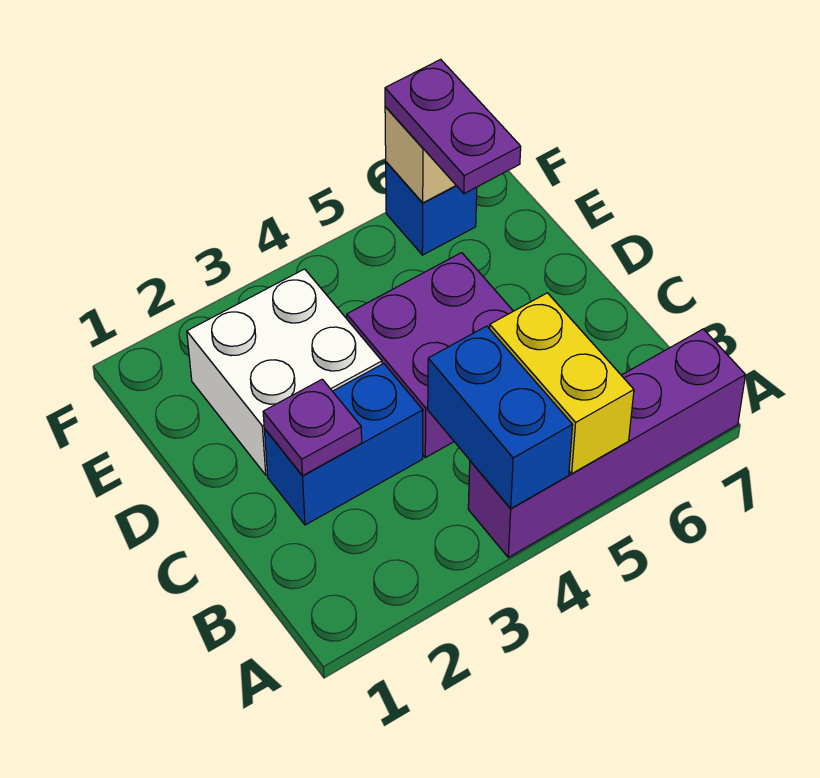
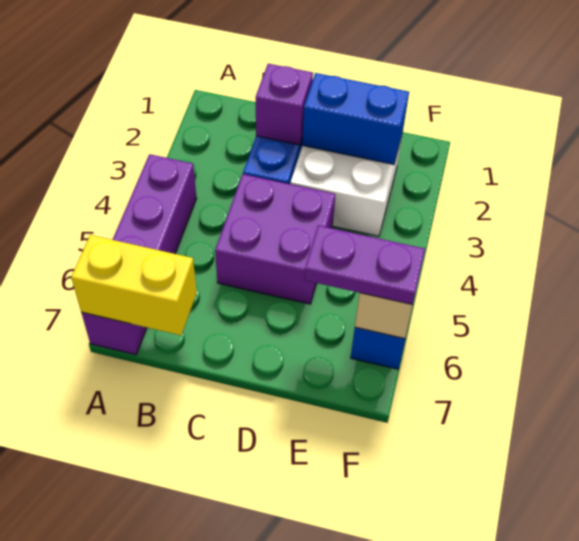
blue 1x2 brick [428,326,573,509] -> blue 1x2 brick moved to [302,73,409,164]
yellow 1x2 brick [490,293,634,473] -> yellow 1x2 brick moved to [71,235,197,335]
purple 1x1 plate [263,379,362,476] -> purple 1x1 brick [256,64,313,145]

